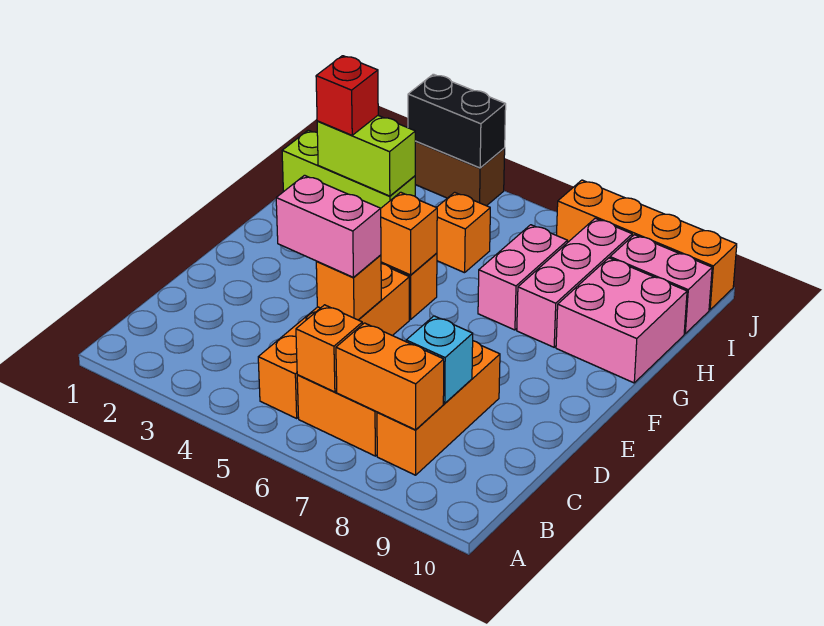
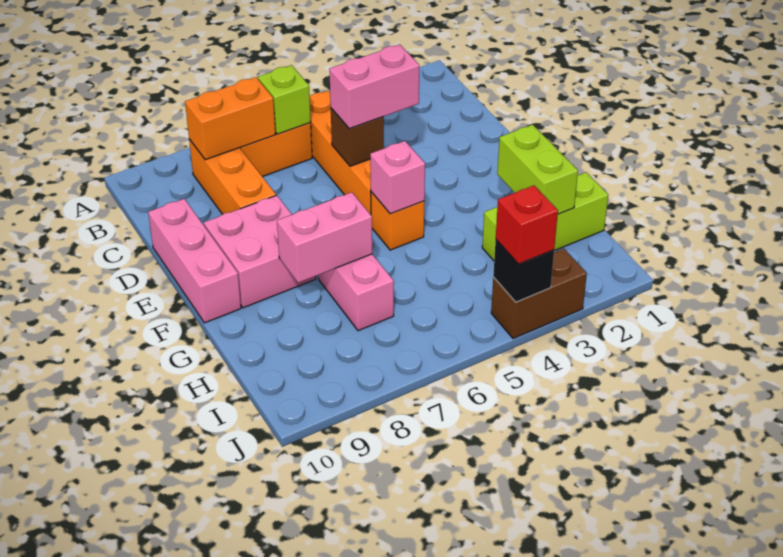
orange 1x1 brick [296,305,362,392] -> lime 1x1 brick [258,65,311,134]
cyan 1x1 brick [406,316,473,403] -> none
orange 1x1 brick [316,255,381,320] -> brown 1x1 brick [331,108,384,166]
orange 1x1 brick [381,192,437,275] -> pink 1x1 brick [370,141,425,214]
pink 1x3 brick [517,218,632,347] -> pink 1x3 brick moved to [148,199,241,323]
pink 2x2 brick [556,258,687,383] -> pink 2x2 brick moved to [204,195,316,308]
lime 1x2 brick [317,116,415,196] -> lime 1x2 brick turned to [497,125,578,214]
red 1x1 brick [316,56,378,135] -> red 1x1 brick moved to [496,186,558,264]
orange 1x1 brick [437,192,490,273] -> none
pink 1x2 brick [610,235,712,334] -> pink 1x2 brick moved to [277,192,372,283]
black 1x2 brick [408,74,506,168] -> black 1x1 brick [493,240,554,302]
orange 1x4 brick [556,180,737,310] -> none

